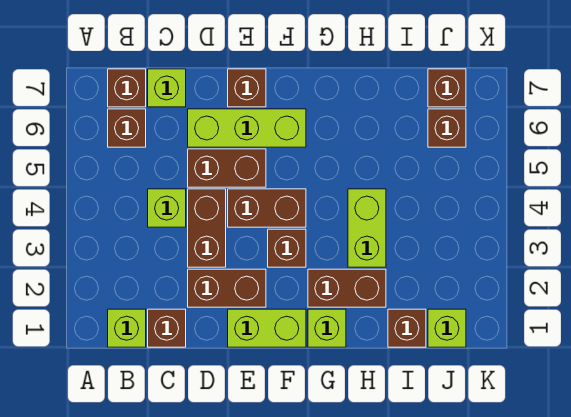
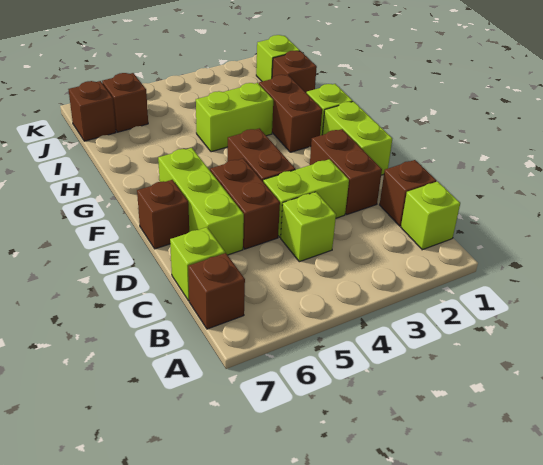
brown 1x1 brick [108,109,146,147] -> none
brown 1x2 brick [188,189,226,267] -> lime 1x2 brick [263,159,349,237]
brown 1x1 brick [268,229,306,267] -> none

